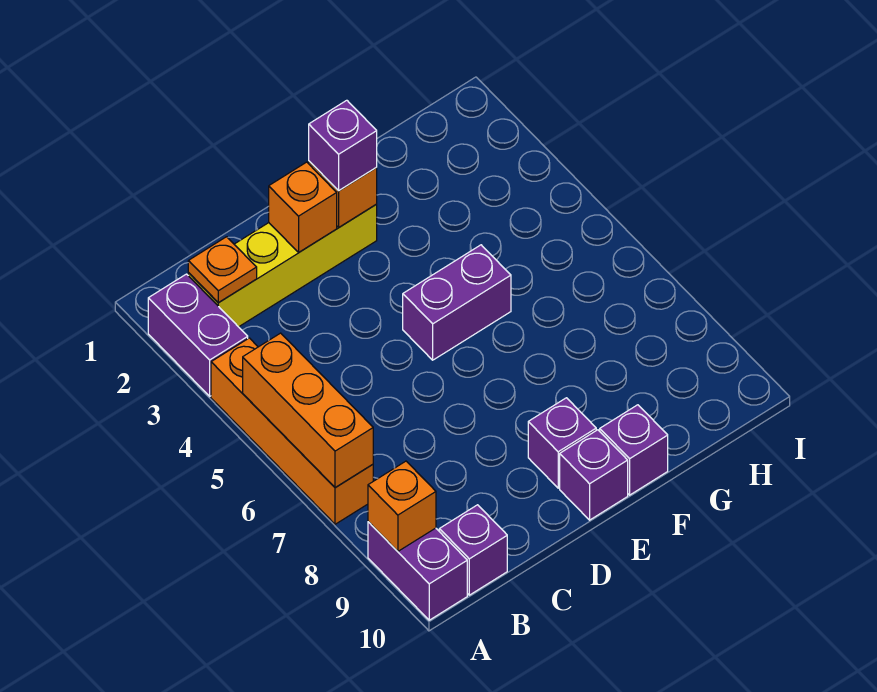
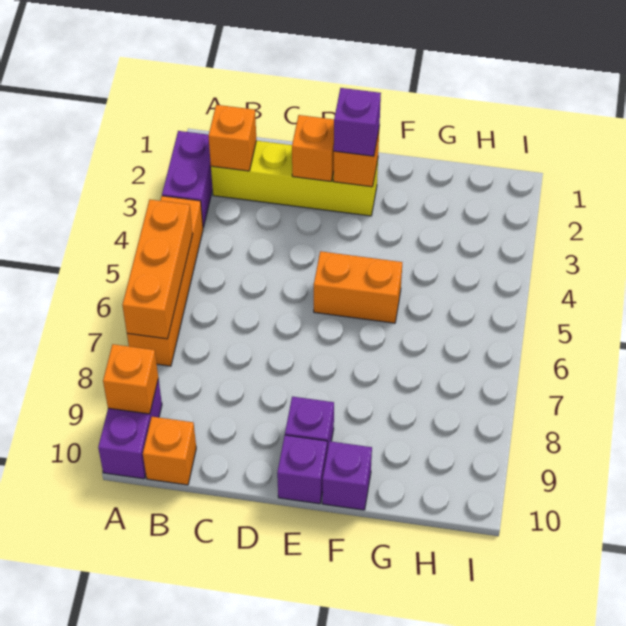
orange 1x1 plate [188,237,257,302] -> orange 1x1 brick [209,105,256,171]
purple 1x1 brick [439,505,507,595] -> orange 1x1 brick [143,417,196,485]
purple 1x2 brick [403,245,511,360] -> orange 1x2 brick [314,251,402,323]

